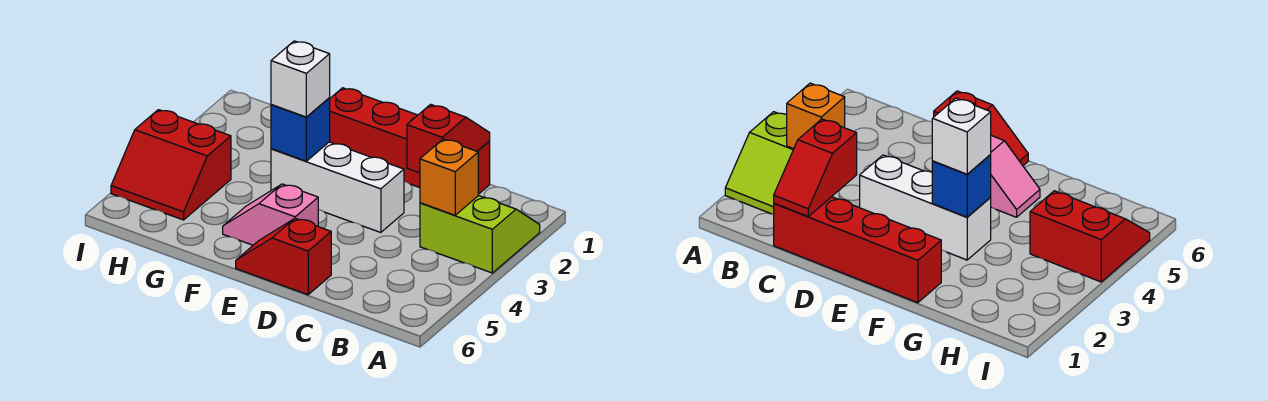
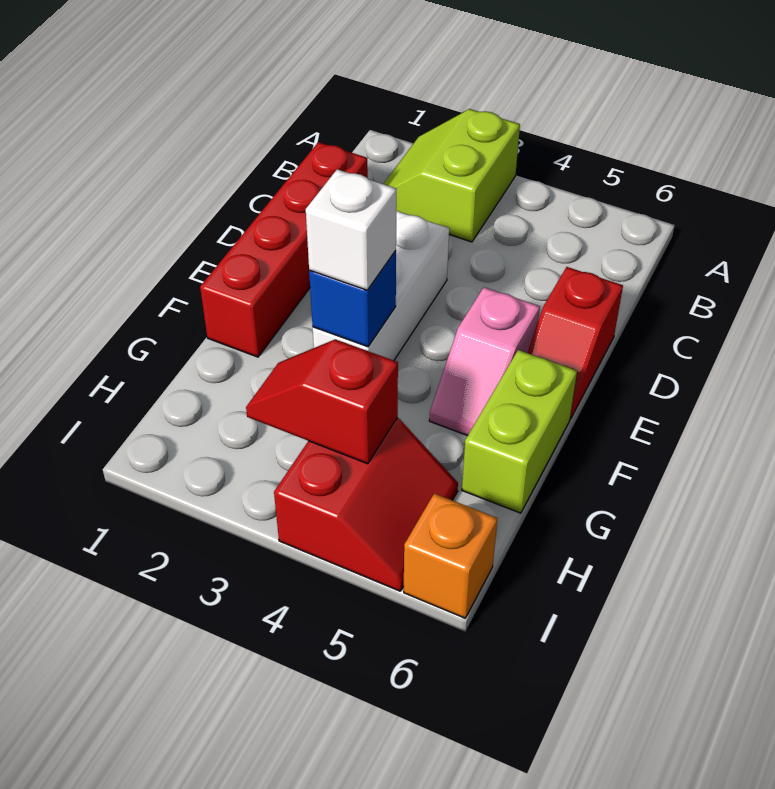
orange 1x1 brick [420,139,478,215] -> orange 1x1 brick moved to [404,493,497,618]
red 1x2 slope [407,104,490,173] -> red 1x2 slope moved to [246,339,398,464]
none -> lime 1x2 brick [462,350,577,513]

